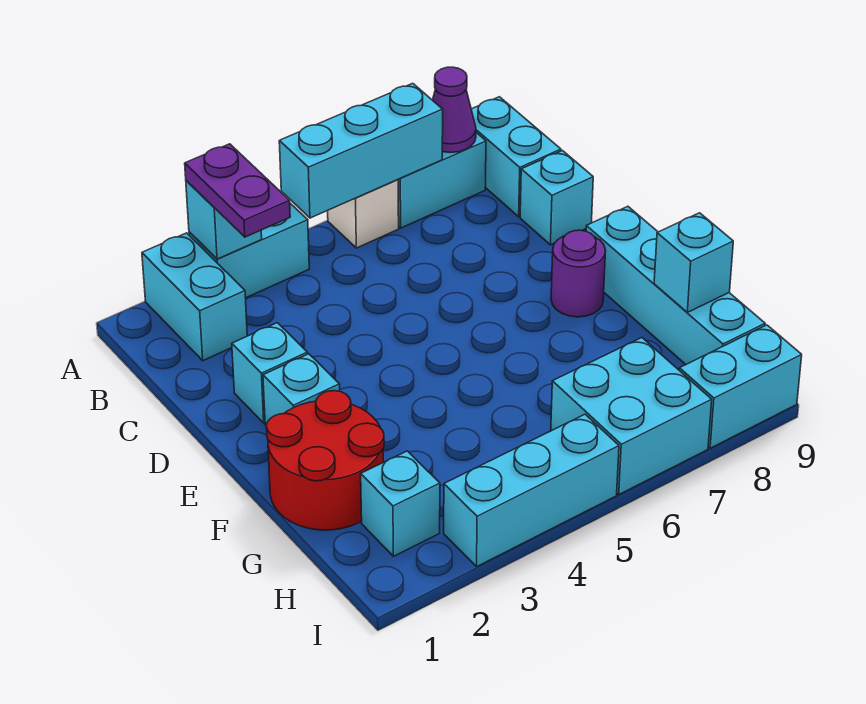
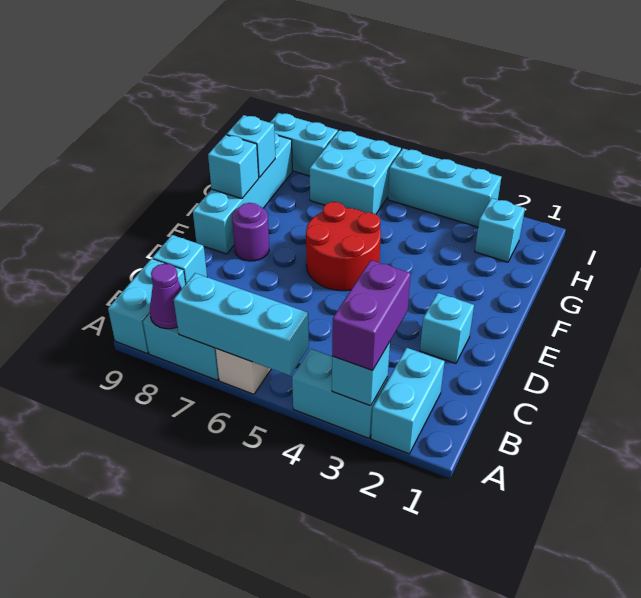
purple 1x2 plate [185,144,290,237] -> purple 1x2 brick [332,260,411,371]
cyan 1x1 brick [263,354,340,426] -> cyan 1x1 brick moved to [208,135,259,199]
red 2x2 round brick [266,391,384,530] -> red 2x2 round brick moved to [306,202,381,291]

